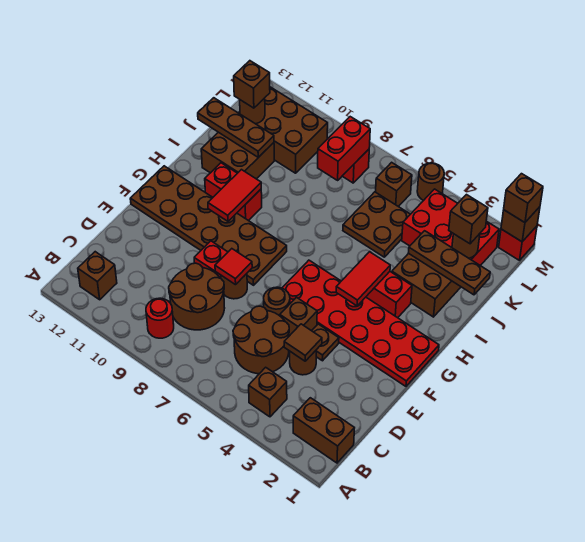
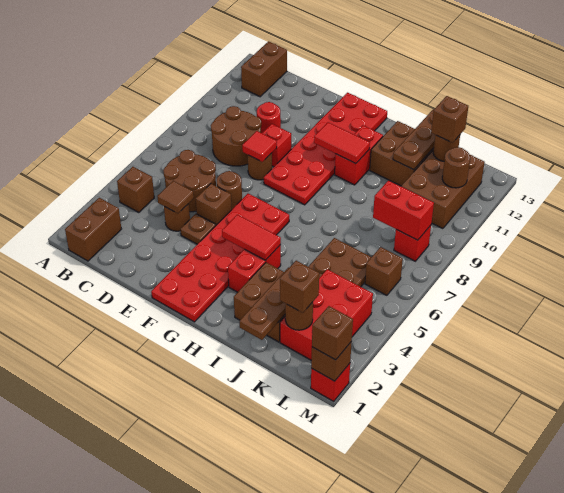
red 1x1 round brick [146,298,174,338] -> red 1x1 round brick moved to [257,102,281,133]
brown 1x1 brick [78,252,117,300] -> brown 1x2 brick [241,41,287,97]
brown 2x6 plate [130,166,287,285] -> red 2x6 plate [264,93,387,205]
brown 1x1 round brick [417,163,444,201] -> brown 1x1 round brick moved to [442,147,470,188]

